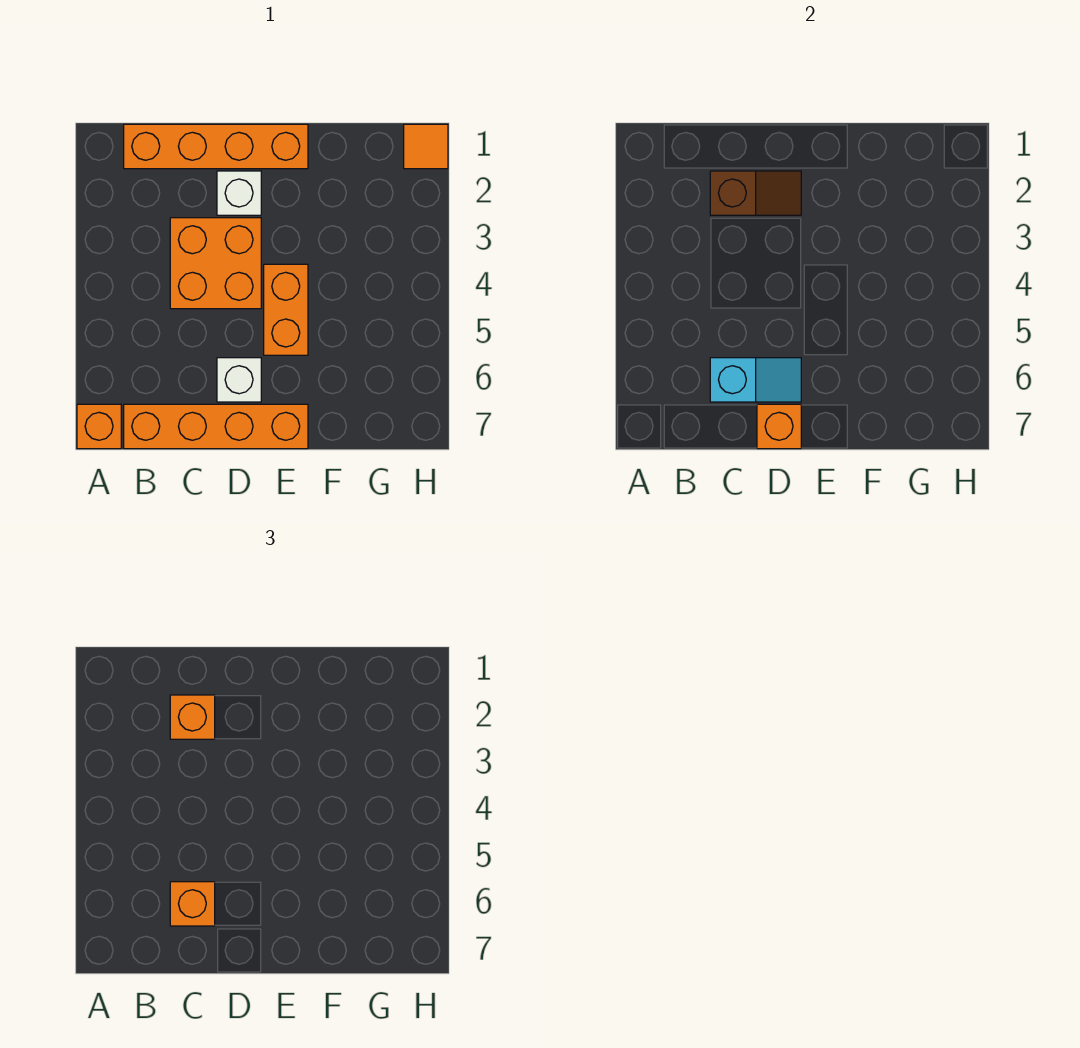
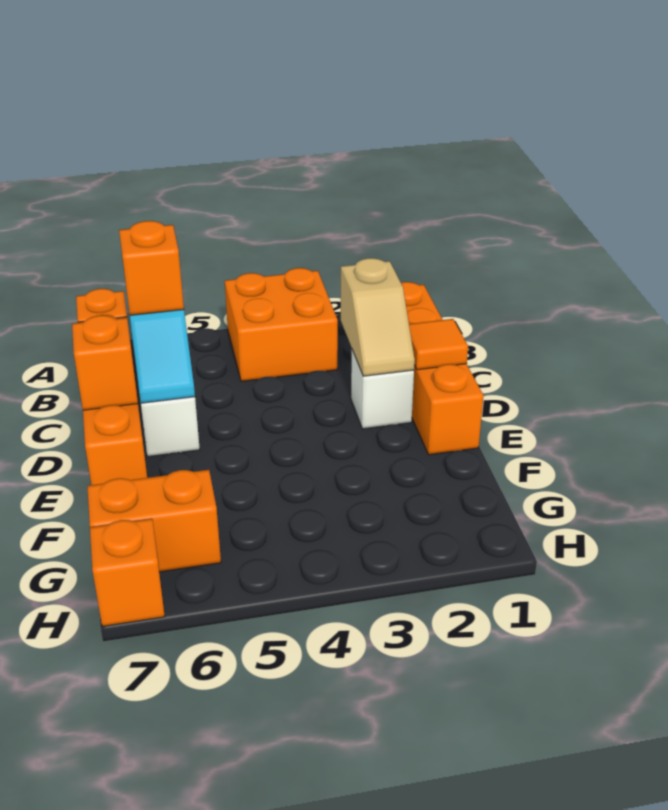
brown 1x2 slope [710,171,801,215] -> tan 1x2 slope [341,258,415,376]
orange 1x1 brick [170,695,215,739] -> orange 1x1 brick moved to [90,519,165,627]
orange 2x2 brick [170,218,261,309] -> orange 2x2 brick moved to [225,268,338,381]
orange 1x2 brick [264,264,308,355] -> orange 1x2 brick moved to [87,470,221,572]
orange 1x1 tile [404,124,448,169] -> orange 1x1 tile moved to [409,319,468,370]

